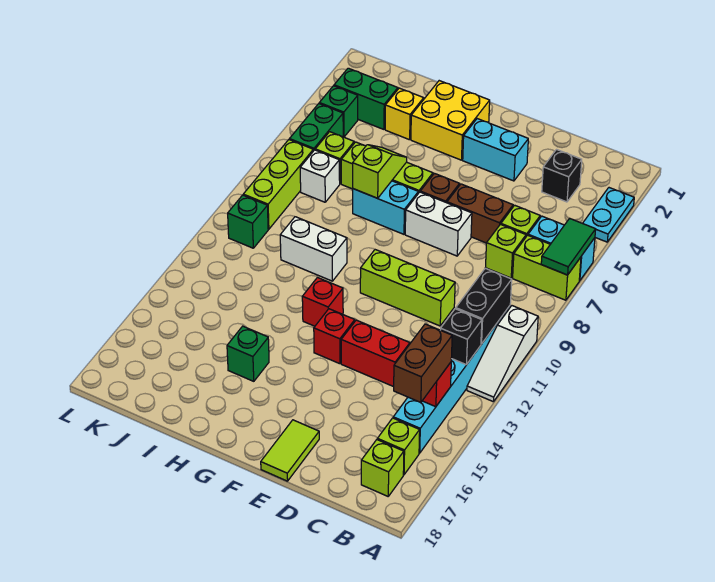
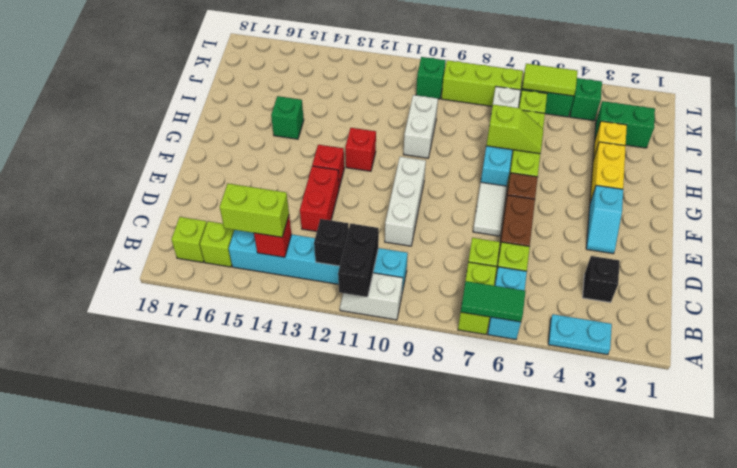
white 1x3 slope [467,306,538,402] -> white 1x2 slope [340,273,403,320]
black 1x2 brick [456,268,512,344] -> black 1x2 brick turned to [338,223,379,297]
brown 1x2 brick [394,324,452,403] -> lime 1x2 brick [220,184,289,237]
lime 1x3 brick [360,250,455,326] -> white 1x3 brick [385,157,426,246]
cyan 1x2 brick [463,119,528,181] -> cyan 1x2 slope [586,185,623,254]
white 1x2 brick [405,192,472,256] -> white 1x2 tile [473,182,507,236]
lime 1x2 tile [261,420,319,481] -> lime 1x2 tile moved to [522,64,577,96]
yellow 2x2 brick [411,81,490,160] -> yellow 1x2 brick [590,142,626,202]
green 1x2 brick [334,68,398,129] -> green 1x2 brick turned to [595,101,655,148]

